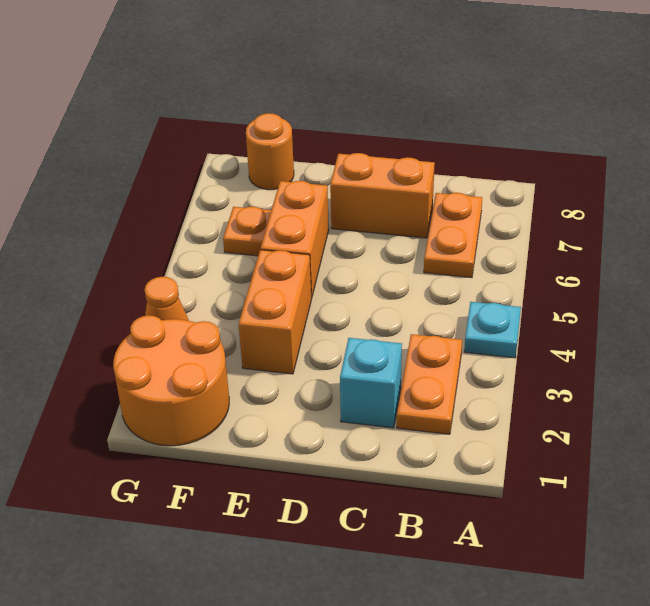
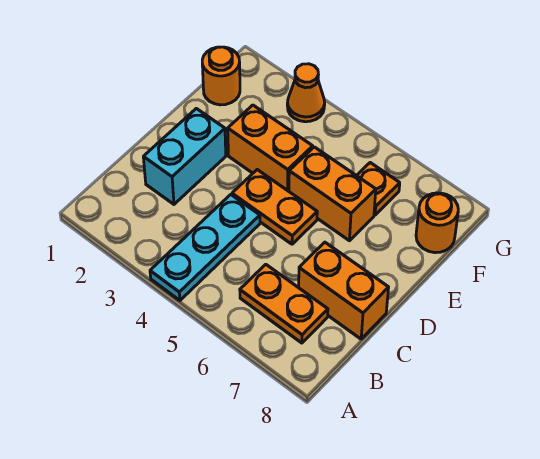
cyan 1x1 plate [464,302,521,358] -> cyan 1x3 plate [150,195,260,300]
orange 1x2 plate [397,334,462,434] -> orange 1x2 plate moved to [232,170,317,244]
cyan 1x1 brick [340,338,402,428] -> cyan 1x2 brick [143,108,226,204]
orange 1x2 brick [330,153,435,238] -> orange 1x2 brick turned to [299,242,389,339]
orange 2x2 round brick [113,315,229,446] -> orange 1x1 round brick [202,47,240,105]

